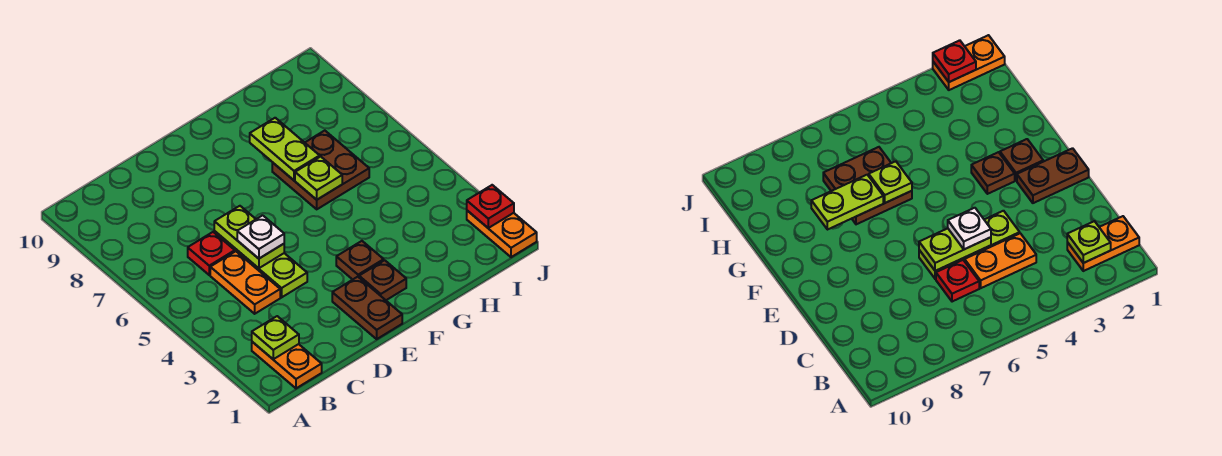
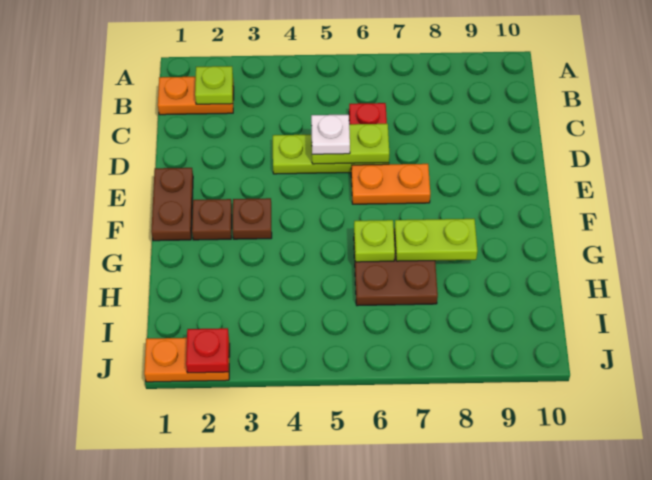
orange 1x2 plate [210,251,280,314] -> orange 1x2 plate moved to [351,164,430,204]
brown 1x2 plate [332,277,402,339] -> brown 1x2 plate turned to [151,168,193,241]

